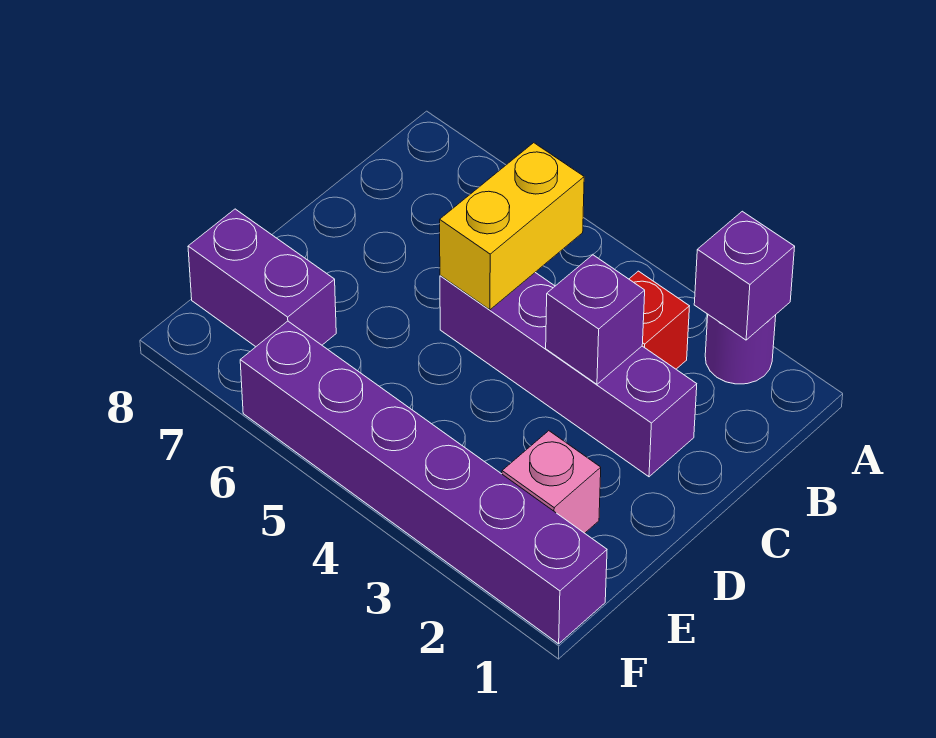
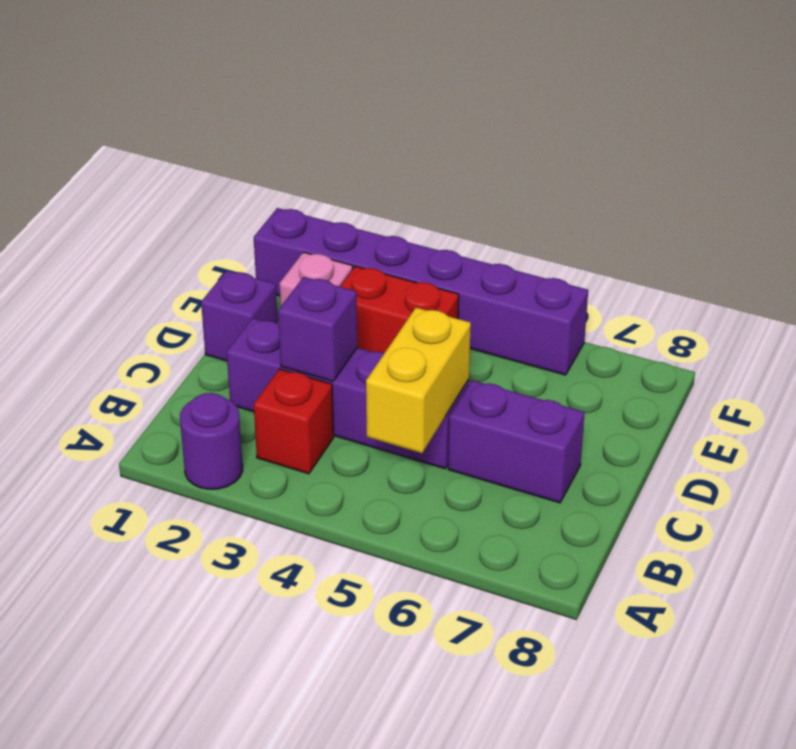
purple 1x1 brick [694,211,795,340] -> purple 1x1 brick moved to [201,270,278,361]
none -> red 1x2 brick [340,266,459,353]
purple 1x2 brick [188,209,336,347] -> purple 1x2 brick moved to [448,380,585,503]

